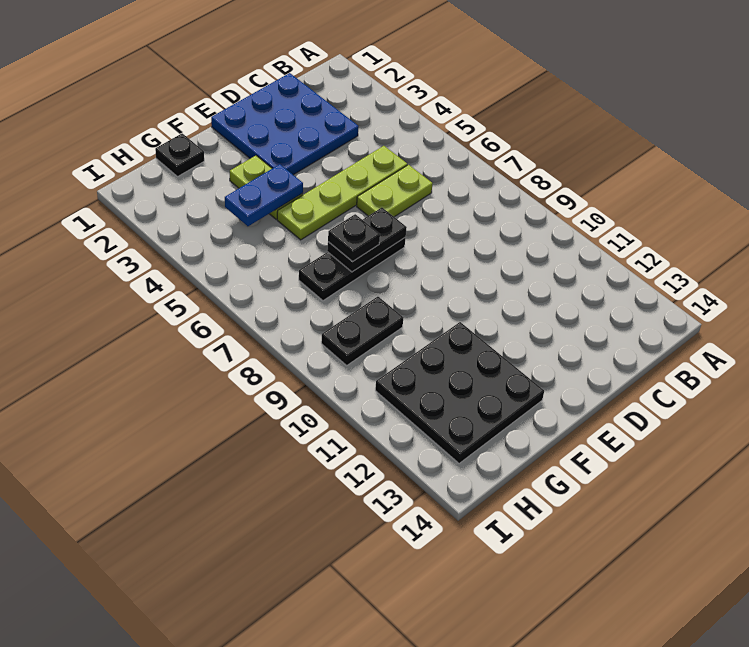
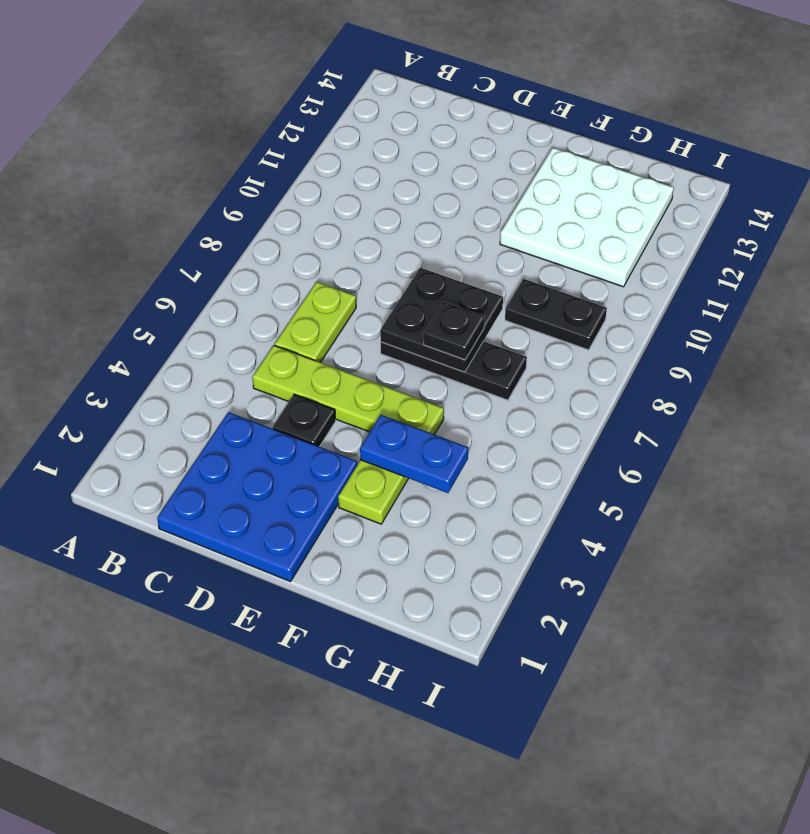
lime 1x2 plate [357,165,433,217] -> lime 1x2 plate turned to [275,282,356,362]
black 1x2 plate [327,208,407,272] -> black 2x2 plate [380,268,503,372]
black 3x3 plate [375,322,544,463] -> white 3x3 plate [500,148,674,287]
black 1x1 plate [155,133,204,177] -> black 1x1 plate moved to [273,394,336,447]

